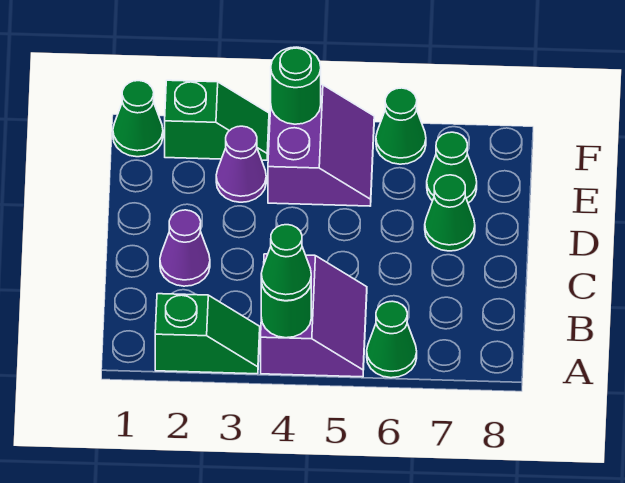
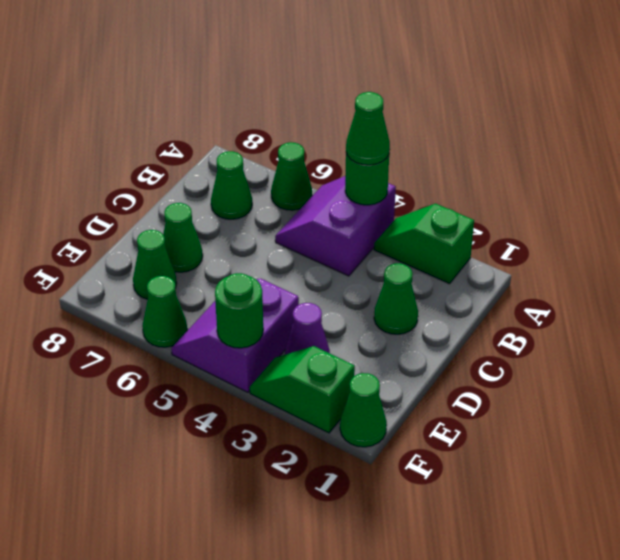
none -> green 1x1 cone [211,151,252,219]
purple 1x1 cone [160,210,210,286] -> green 1x1 cone [374,263,418,334]

